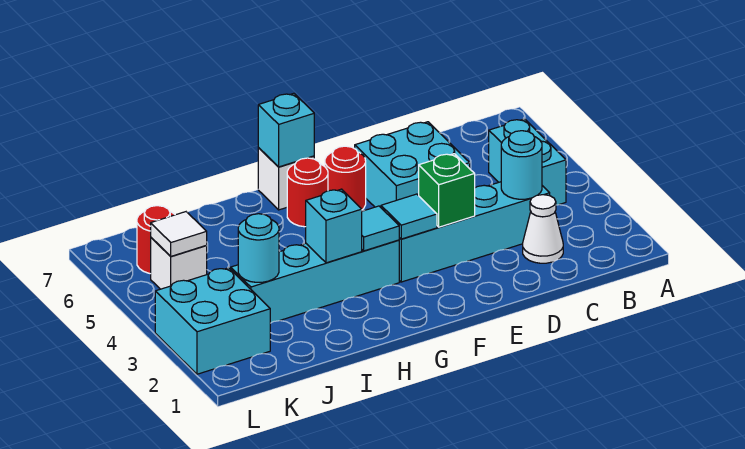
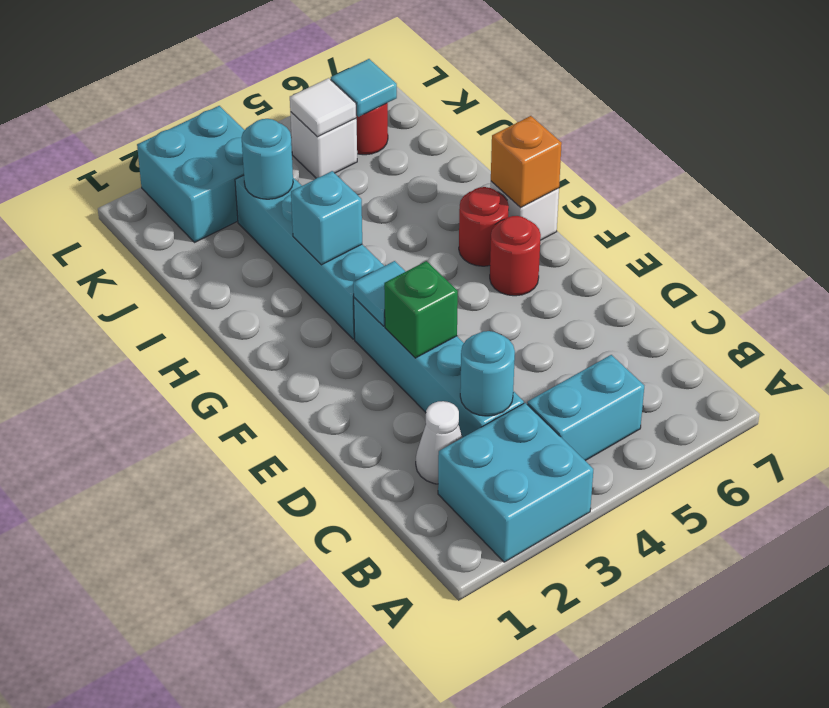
cyan 2x2 brick [355,122,470,207] -> cyan 2x2 brick moved to [438,403,593,562]
cyan 1x1 tile [362,206,399,251] -> cyan 1x1 tile moved to [331,59,397,117]
cyan 1x1 brick [258,93,314,167] -> orange 1x1 brick [491,116,562,208]

